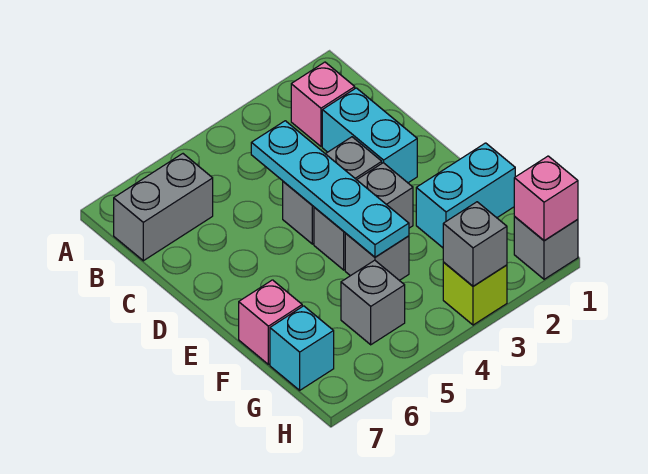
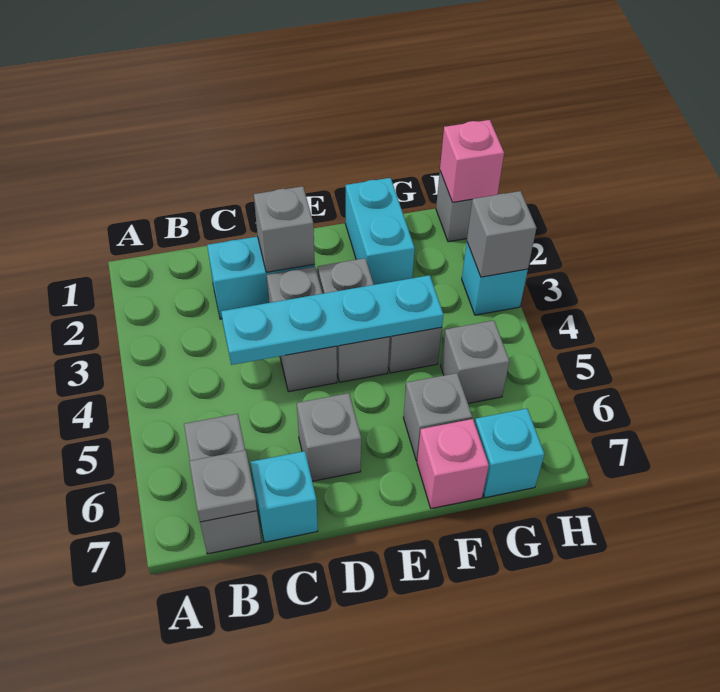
pink 1x1 brick [291,62,355,146] -> none
none -> grey 1x1 plate [189,450,257,522]
none -> cyan 1x1 brick [250,451,318,542]
none -> grey 1x1 brick [254,186,315,272]
none -> grey 1x1 brick [297,393,361,481]
none -> grey 1x1 brick [403,373,472,461]
lime 1x1 brick [443,262,507,325] -> cyan 1x1 brick [462,243,528,315]

